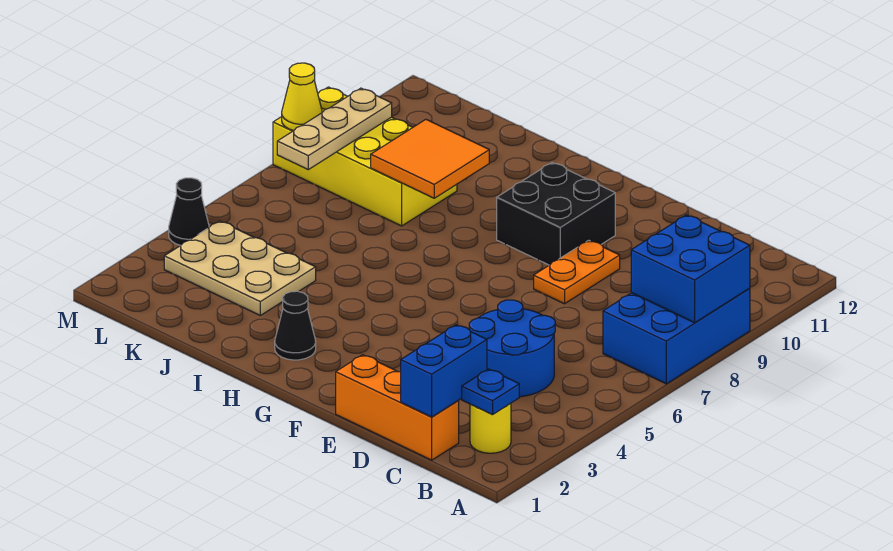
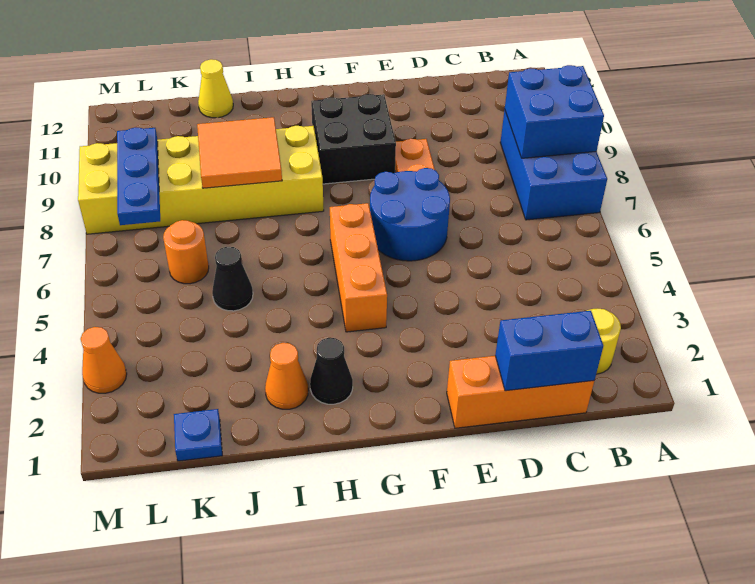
blue 1x1 plate [462,369,519,415] -> blue 1x1 plate moved to [174,409,222,461]
blue 1x2 brick [401,325,487,417] -> blue 1x2 brick turned to [495,311,603,391]
blue 2x2 round brick [469,300,555,397] -> blue 2x2 round brick moved to [370,168,450,261]
none -> orange 1x3 brick [330,203,387,332]
none -> orange 1x1 cone [265,343,308,409]
tan 2x3 plate [164,221,316,315] -> none
yellow 2x4 brick [273,87,457,226] -> yellow 2x6 brick [78,126,324,234]
none -> orange 1x1 round brick [163,220,209,284]
tan 1x3 plate [277,88,392,170] -> blue 1x3 plate [117,127,160,225]
none -> orange 1x1 cone [81,327,127,393]
black 1x1 cone [169,178,209,246] -> black 1x1 cone moved to [212,247,253,311]
yellow 1x1 cone [282,63,322,131] -> yellow 1x1 cone moved to [198,59,233,118]

